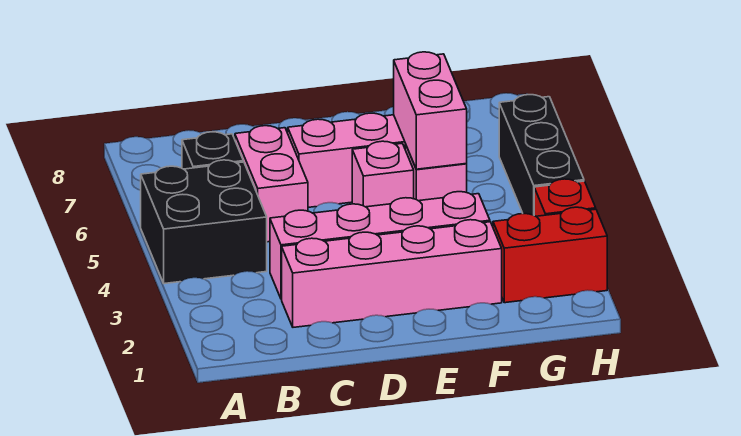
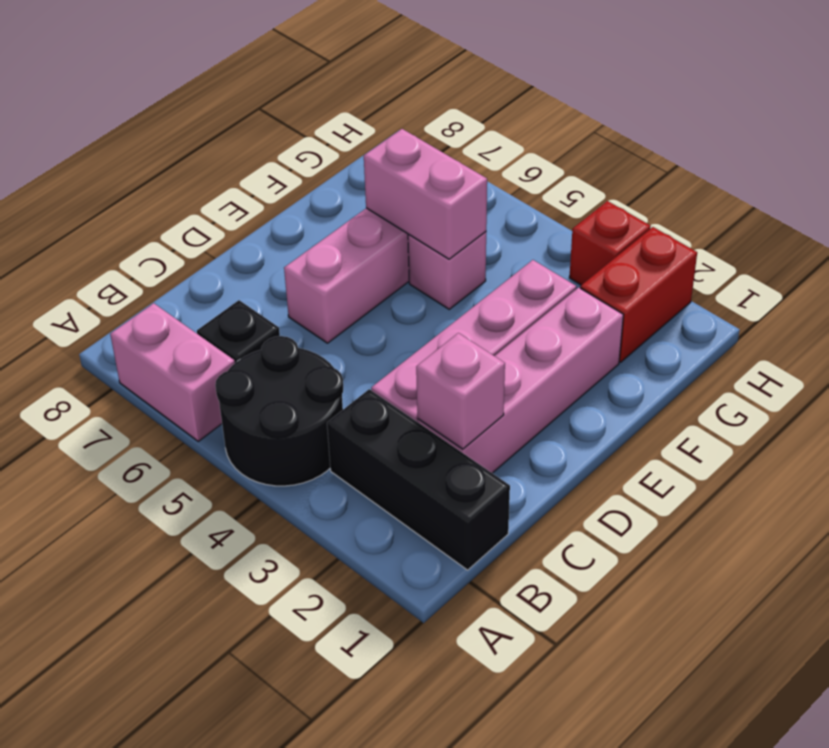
black 2x2 brick [141,160,267,284] -> black 2x2 round brick [215,336,343,486]
pink 1x2 brick [235,126,308,242] -> pink 1x2 brick moved to [110,303,235,441]
pink 1x1 brick [352,141,414,207] -> pink 1x1 brick moved to [416,333,505,449]
black 1x3 brick [499,95,584,215] -> black 1x3 brick moved to [327,389,510,570]

